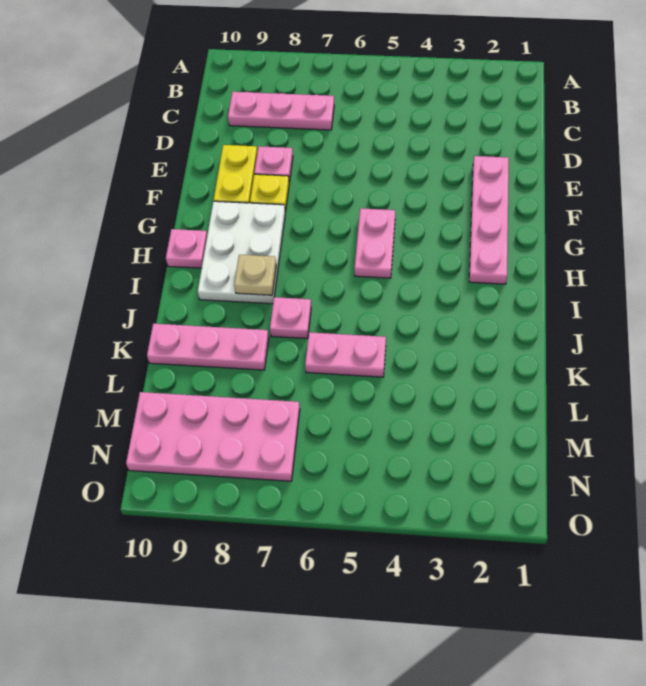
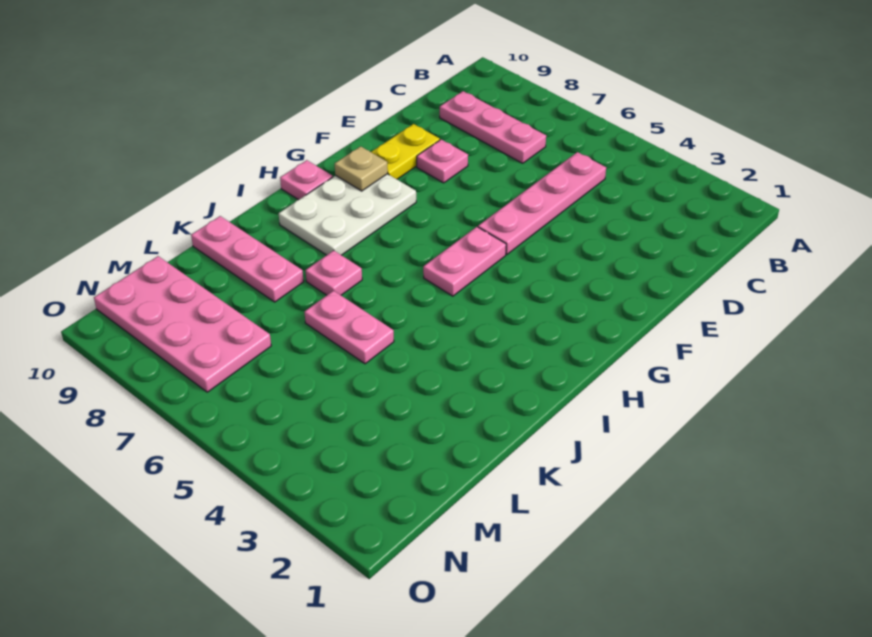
pink 1x4 plate [469,156,509,284] -> pink 1x4 plate moved to [478,152,606,254]
yellow 1x1 plate [250,174,289,212] -> none
tan 1x1 plate [234,255,276,295] -> tan 1x1 plate moved to [335,146,388,191]

